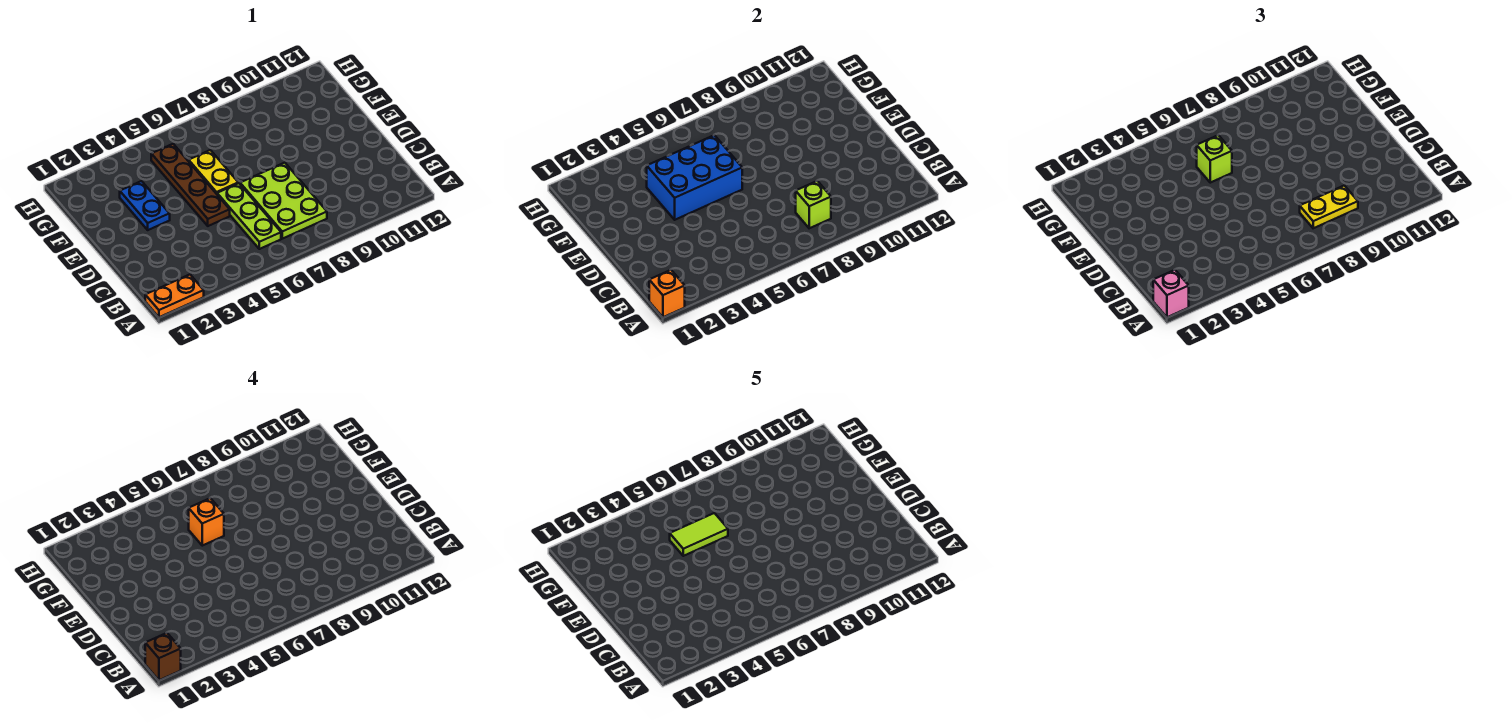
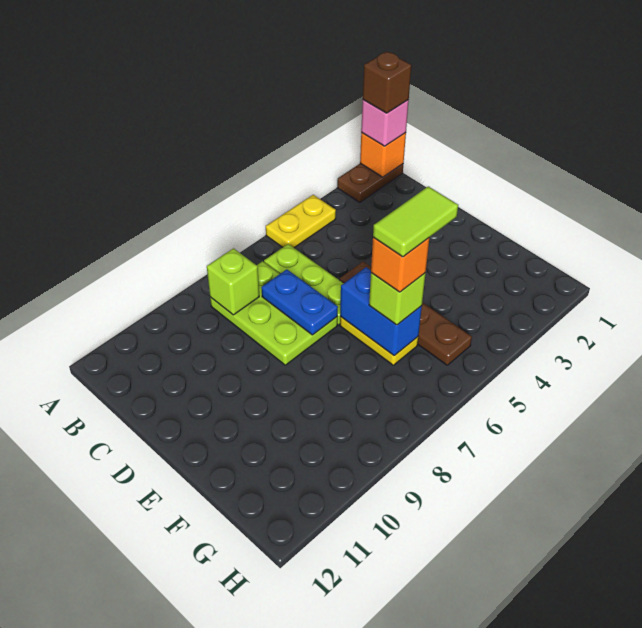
orange 1x2 plate [145,275,204,317] -> brown 1x2 plate [337,163,403,202]
yellow 1x2 plate [1300,186,1358,228] -> yellow 1x2 plate moved to [266,195,336,248]
blue 1x2 plate [120,181,170,230] -> blue 1x2 plate moved to [261,269,338,335]
blue 2x3 brick [647,135,742,220] -> blue 1x2 brick [340,267,422,356]

